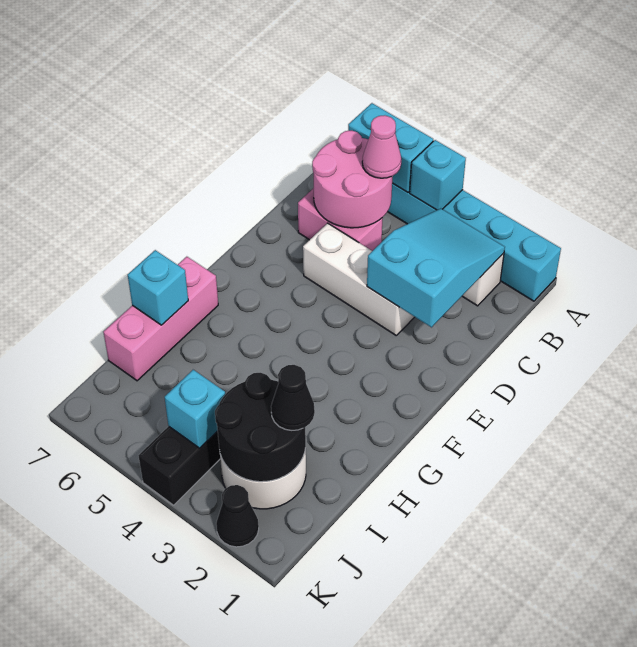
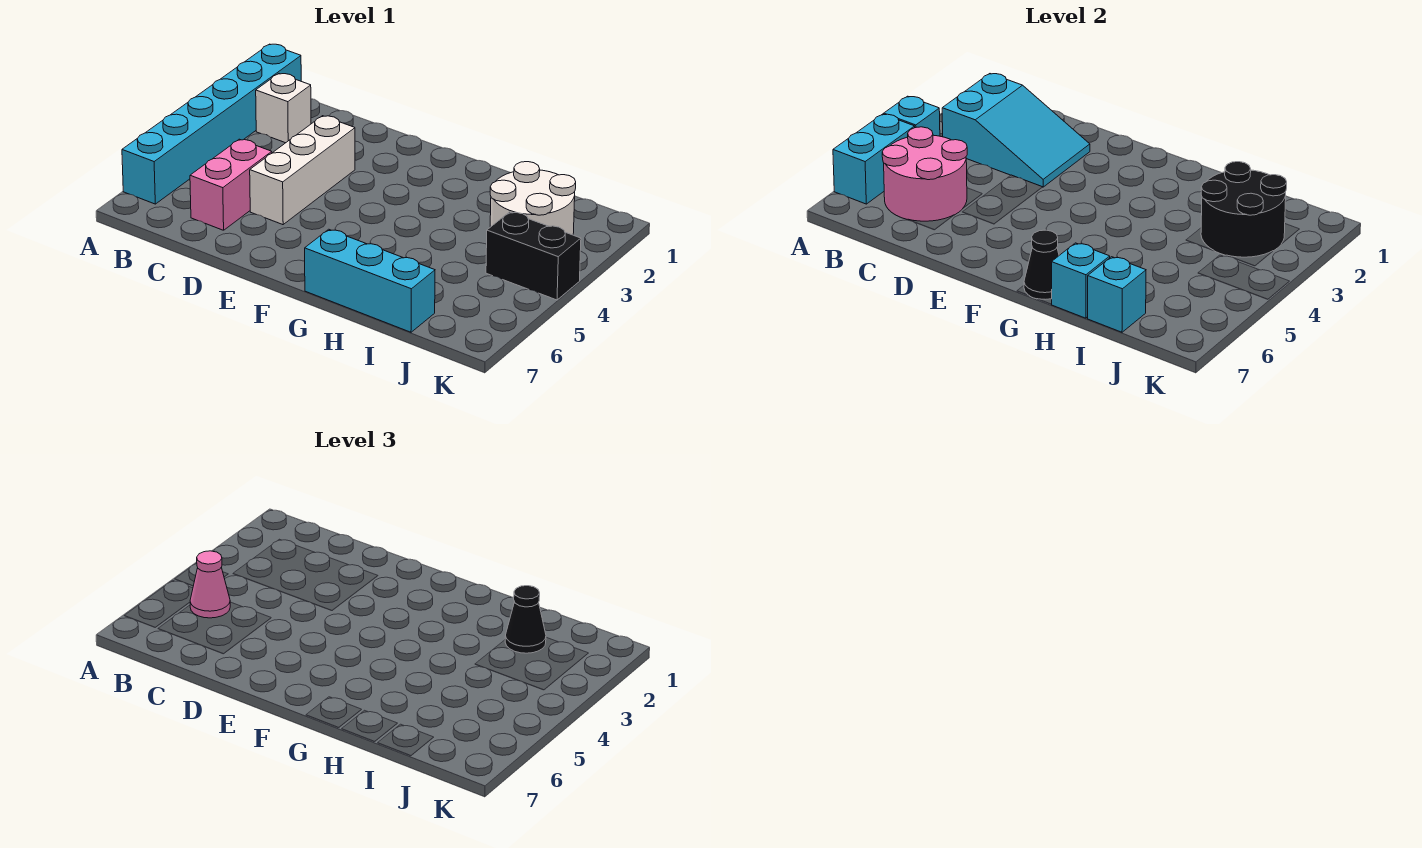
cyan 2x3 slope [367,208,505,327] -> cyan 2x3 slope turned to [942,74,1090,187]
pink 1x3 brick [103,257,218,381] -> cyan 1x3 brick [305,229,435,332]
cyan 1x1 brick [165,370,225,448] -> cyan 1x1 brick moved to [1087,257,1146,332]
black 1x1 cone [216,485,259,547] -> black 1x1 cone moved to [1024,230,1059,299]

